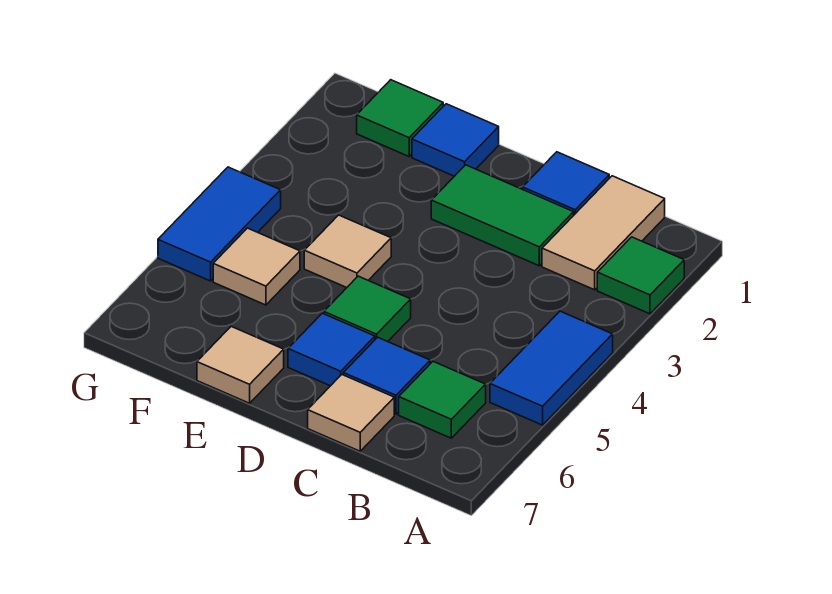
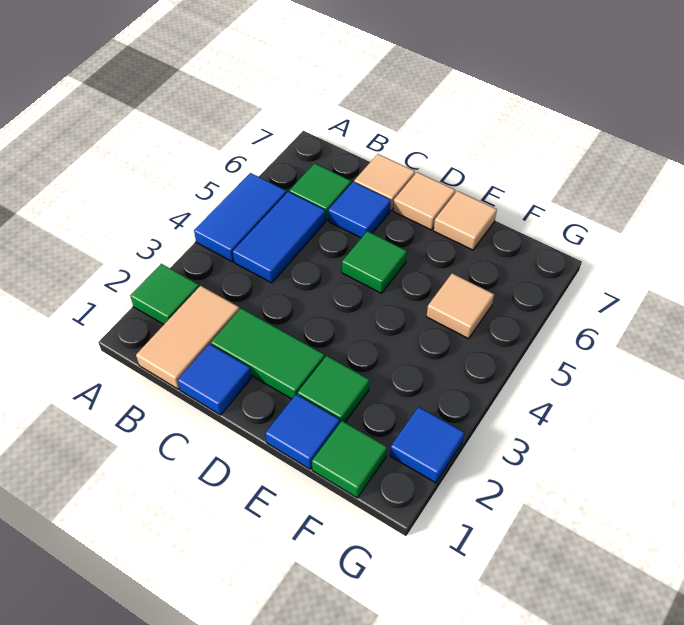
blue 1x1 tile [288,313,375,386] -> blue 1x1 tile moved to [390,407,464,483]
none -> green 1x1 tile [298,356,369,422]
tan 1x1 tile [304,215,391,288] -> tan 1x1 tile moved to [393,172,455,230]
blue 1x2 tile [158,167,281,281] -> blue 1x2 tile moved to [233,192,325,283]

